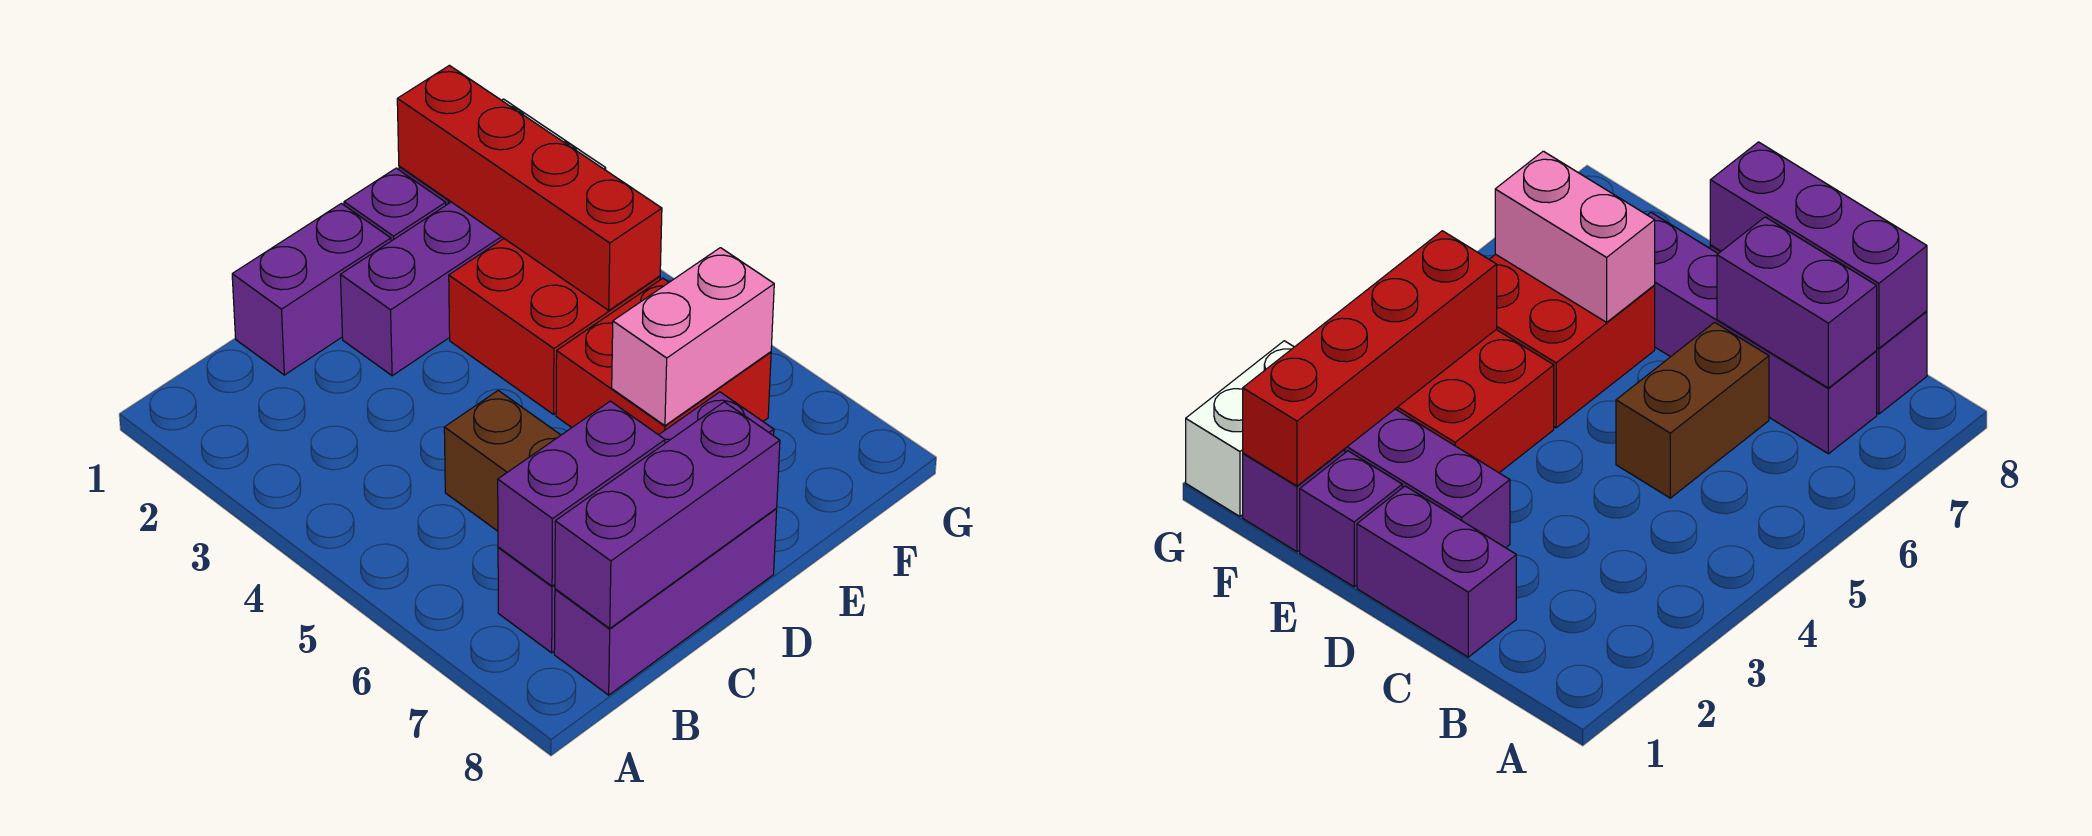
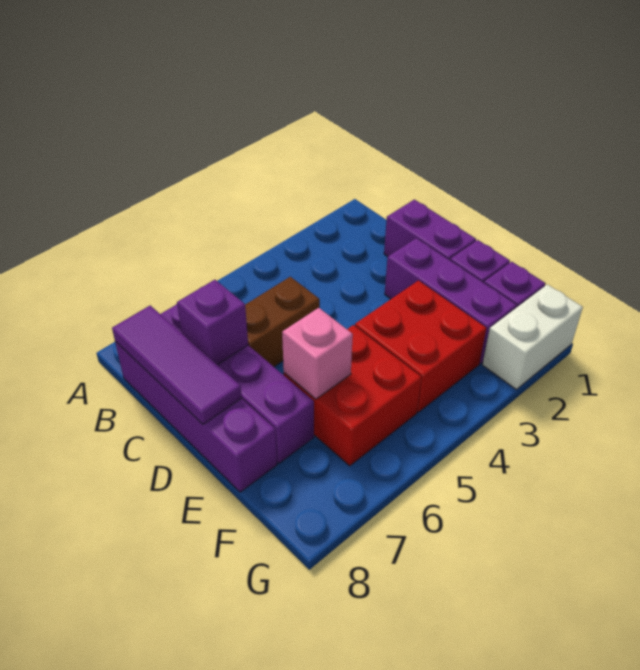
purple 1x2 brick [498,401,665,586] -> purple 1x1 brick [177,280,248,365]
purple 1x3 brick [554,509,777,695] -> purple 1x4 brick [115,341,277,492]
purple 1x3 brick [555,402,780,628] -> purple 1x3 tile [112,305,242,424]
pink 1x2 brick [612,248,774,426] -> pink 1x1 brick [282,308,353,399]
red 1x4 brick [397,65,662,310] -> none

